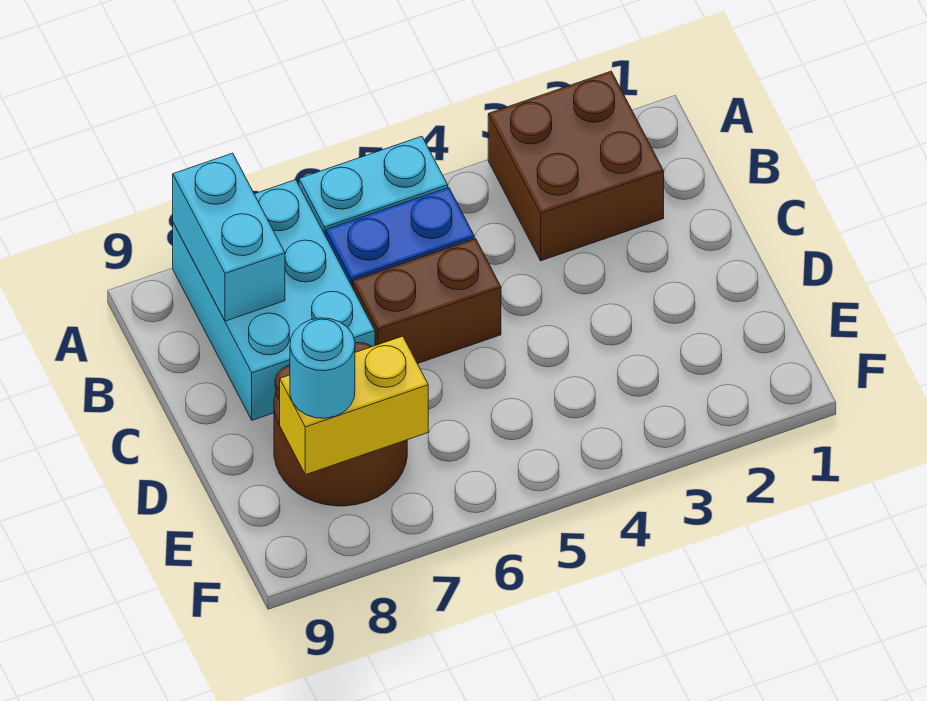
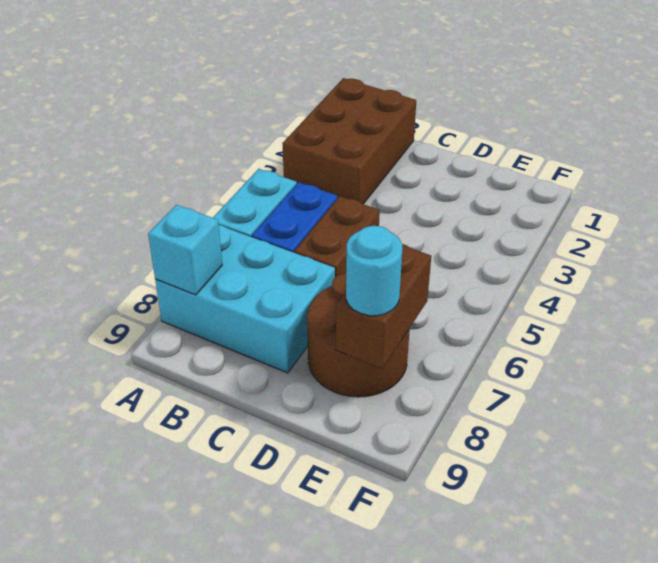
brown 2x2 brick [488,71,664,261] -> brown 2x3 brick [283,78,416,204]
cyan 1x2 brick [173,153,285,321] -> cyan 1x1 brick [148,205,222,295]
yellow 1x2 brick [280,336,428,475] -> brown 1x2 brick [336,244,431,369]

